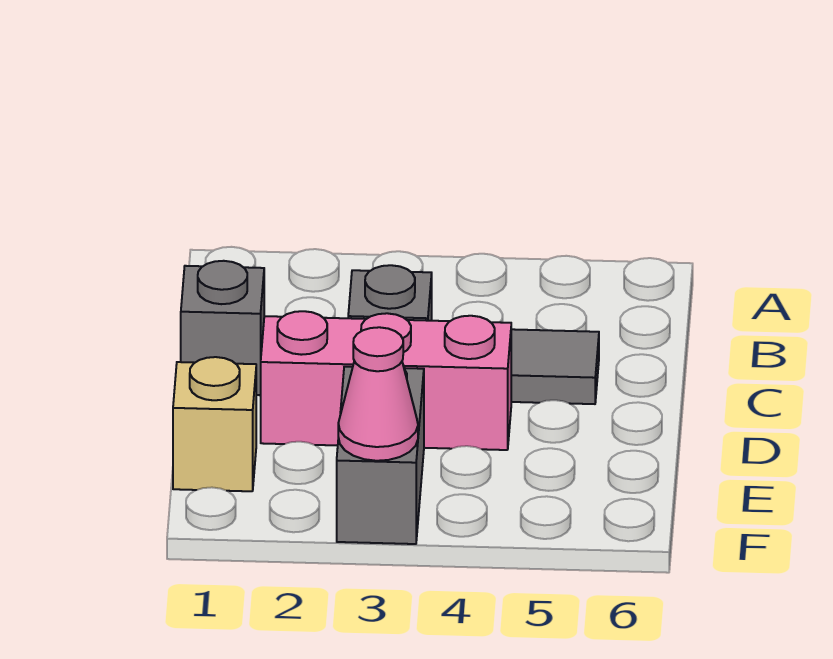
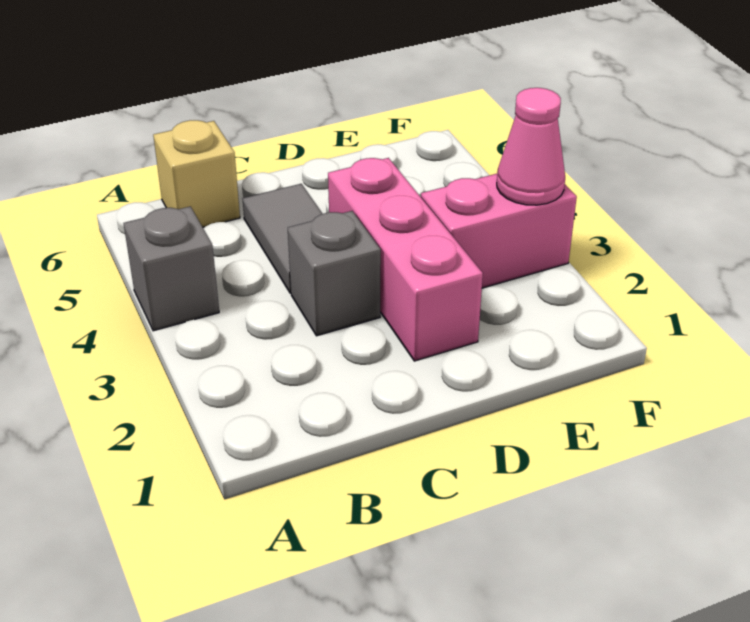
grey 1x1 brick [181,261,264,395] -> grey 1x1 brick moved to [124,206,219,331]
tan 1x1 brick [173,357,256,491] -> tan 1x1 brick moved to [153,120,240,227]
grey 1x2 brick [337,367,424,544] -> pink 1x2 brick [421,174,577,288]

